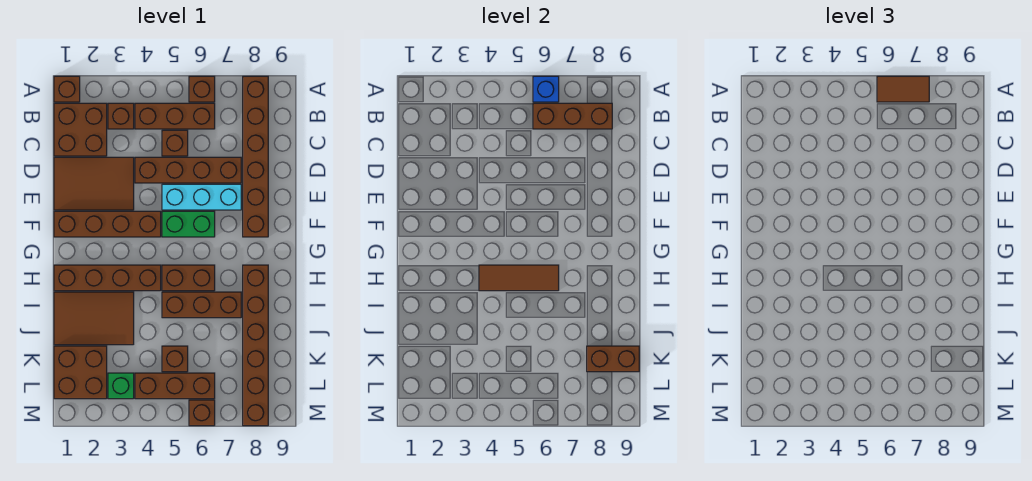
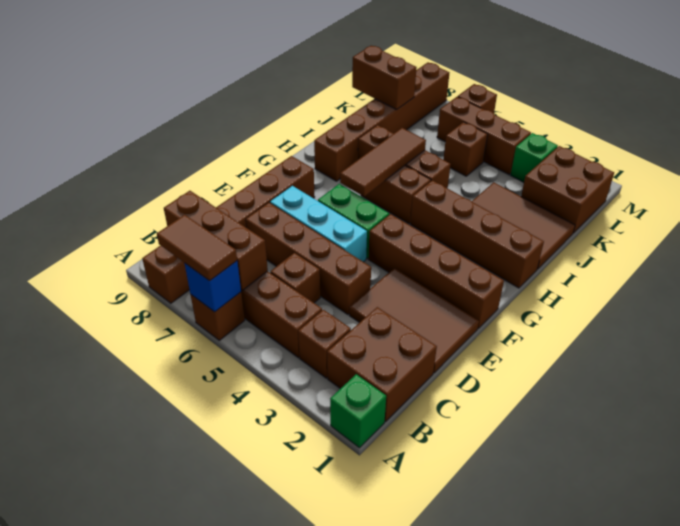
brown 1x1 brick [54,76,80,102] -> green 1x1 brick [330,374,386,448]
brown 1x3 tile [479,265,559,291] -> brown 1x3 tile turned to [340,128,426,196]

